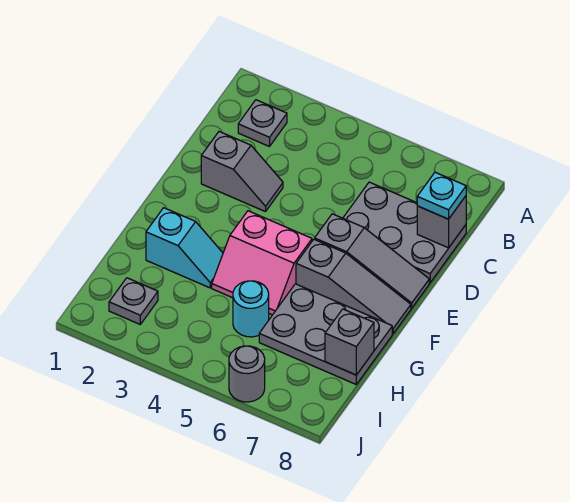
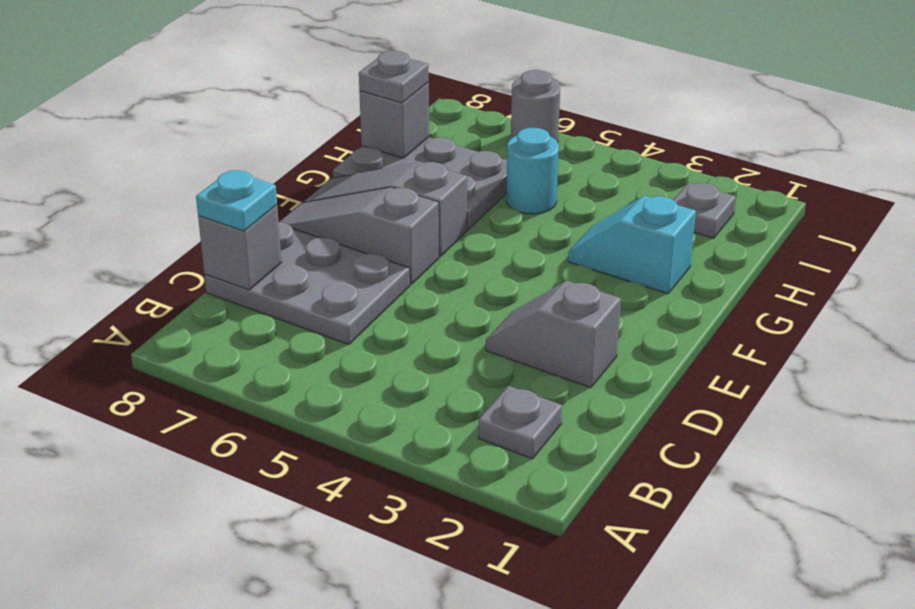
pink 2x2 slope [212,211,312,315] -> none
none -> grey 1x1 plate [359,51,429,103]

